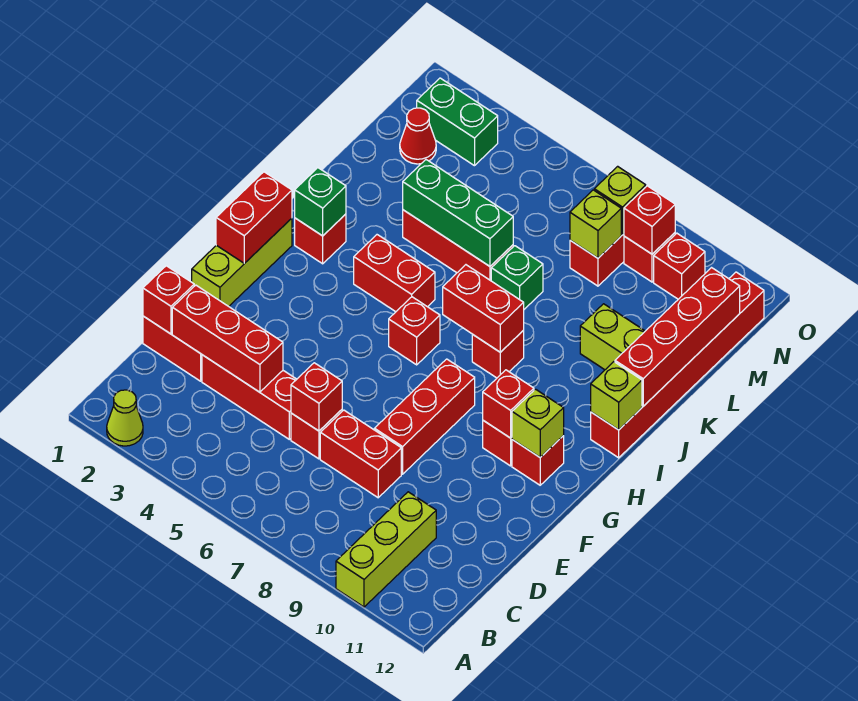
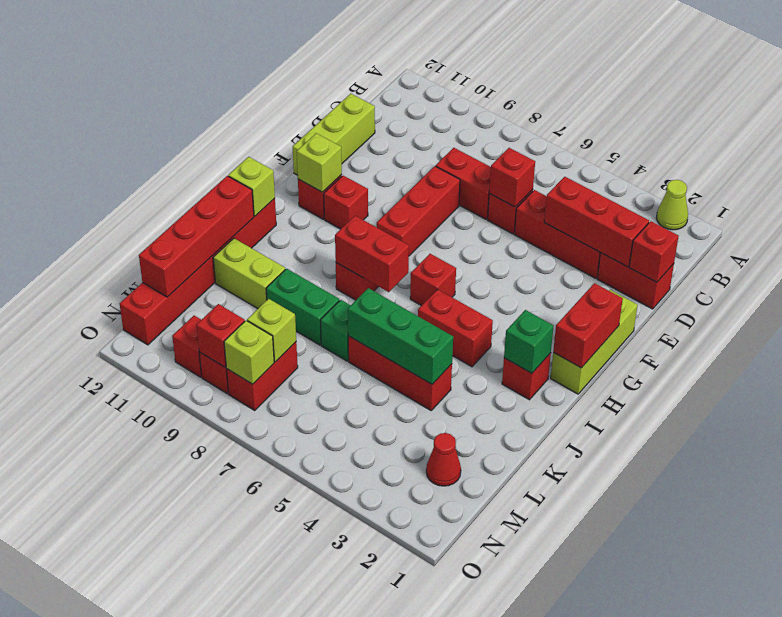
lime 1x3 brick [336,492,436,607] -> lime 1x3 brick moved to [293,94,375,175]
red 1x1 brick [483,370,534,438] -> none
green 1x2 brick [417,78,498,166] -> green 1x2 brick moved to [266,269,340,345]

